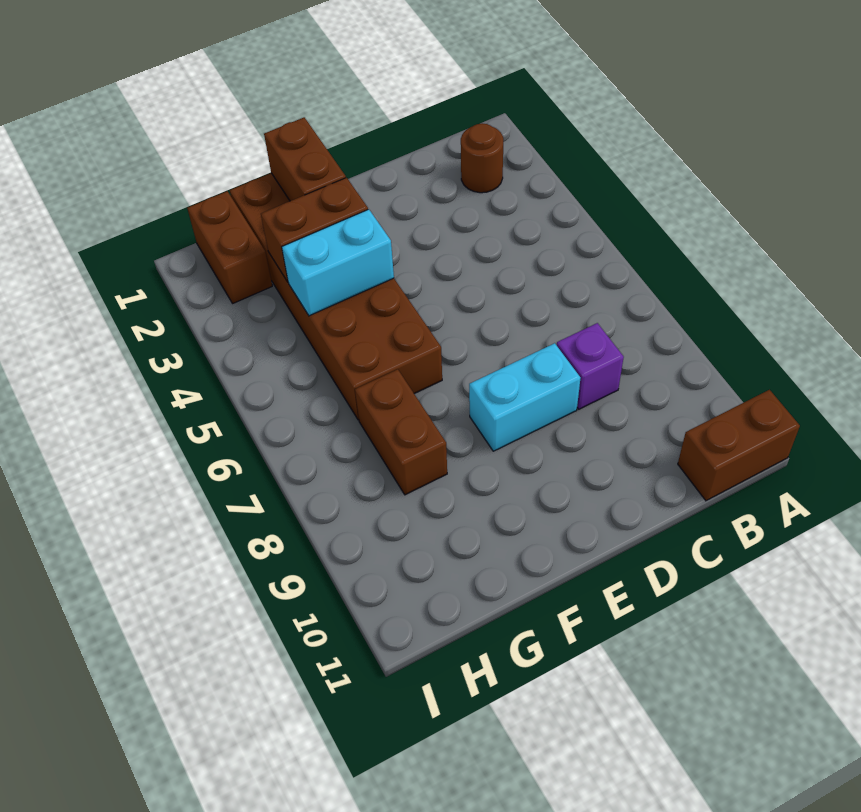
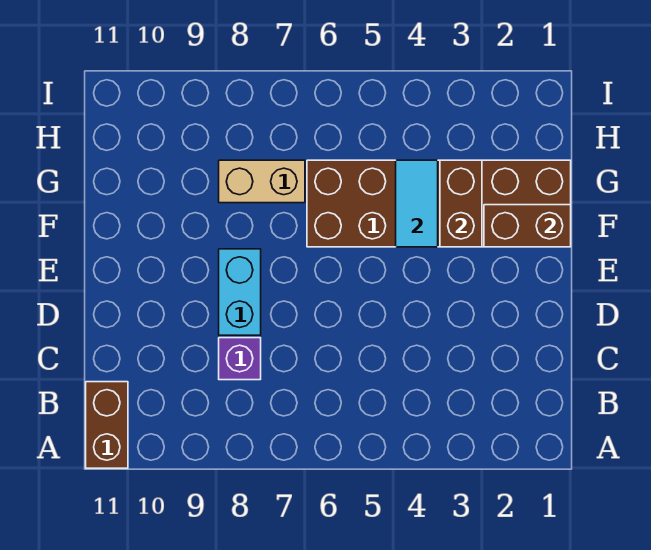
brown 1x1 round brick [461,123,503,193] -> none
cyan 1x2 brick [282,209,394,316] -> cyan 1x2 tile [396,160,438,247]
brown 1x2 brick [355,369,447,495] -> tan 1x2 brick [219,160,305,203]
brown 1x2 brick [187,191,272,304] -> none

